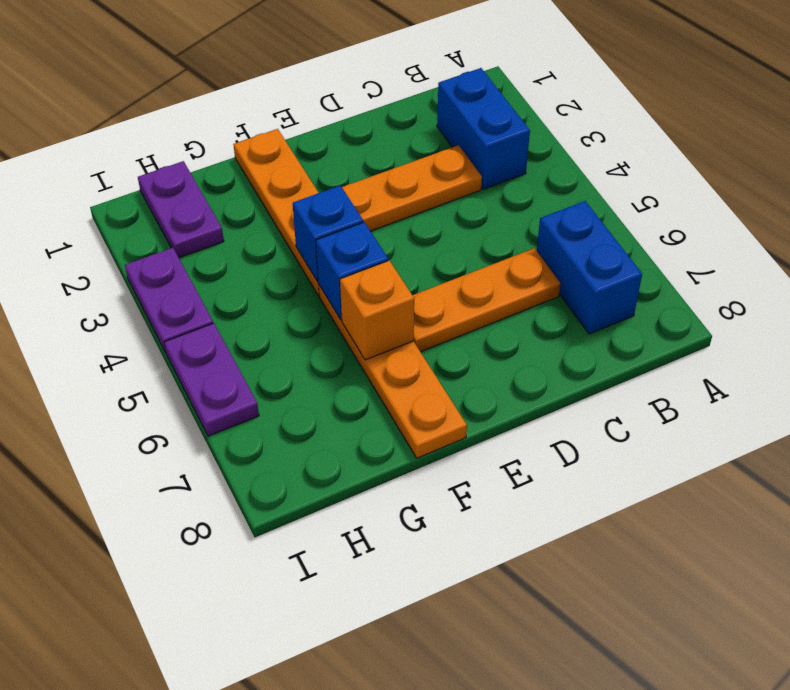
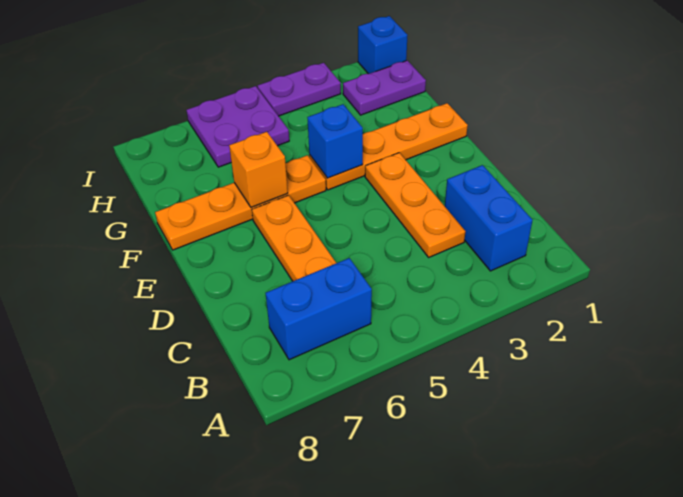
blue 1x2 brick [437,68,530,189] -> blue 1x2 brick turned to [445,165,532,271]
blue 1x1 brick [316,222,388,320] -> blue 1x1 brick moved to [358,16,407,74]
purple 1x2 plate [164,323,259,436] -> purple 2x2 plate [186,86,289,167]

